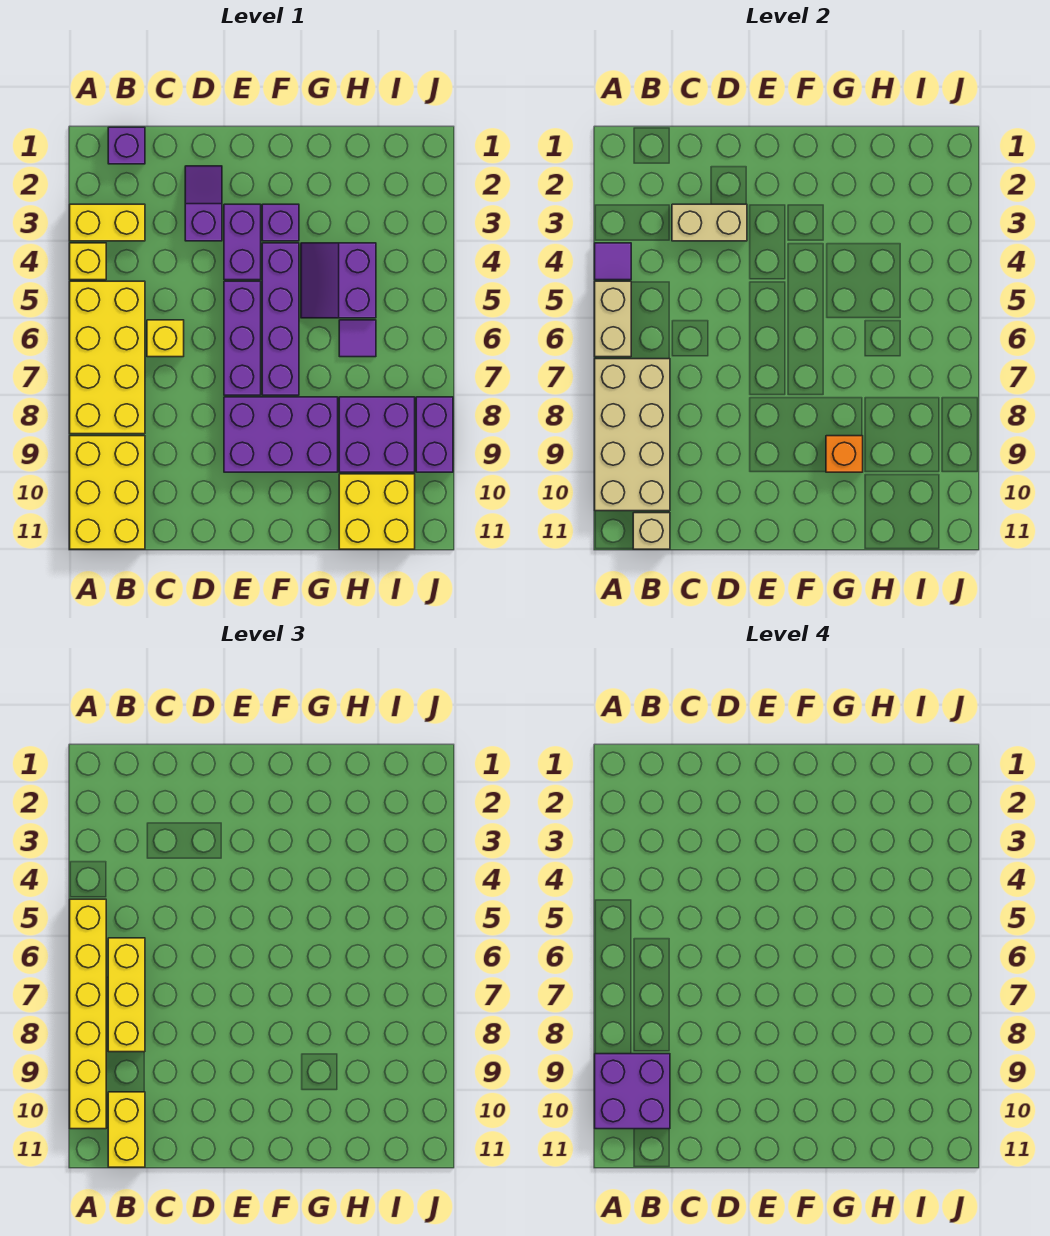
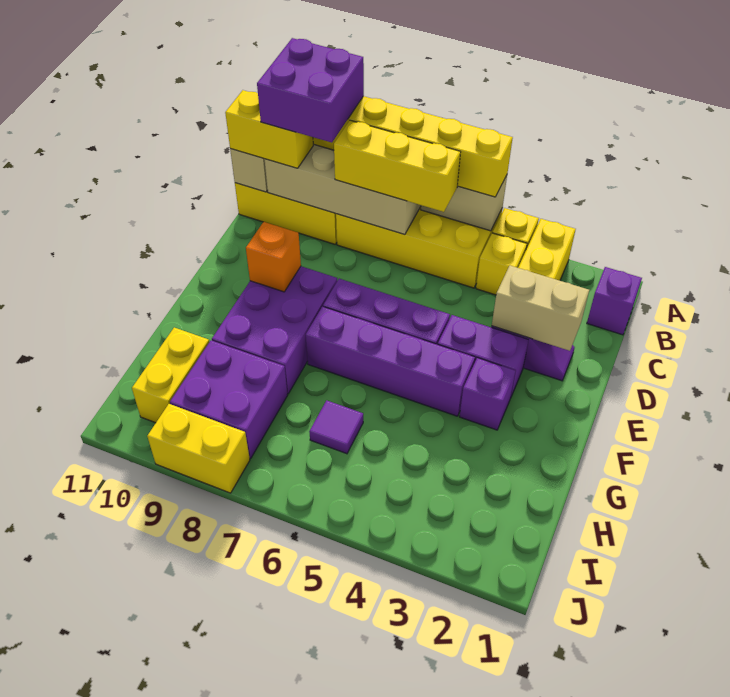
purple 1x1 tile [595,243,631,280] -> none
tan 1x2 brick [672,204,747,241] -> tan 1x2 brick turned to [492,266,589,351]
yellow 1x1 brick [147,320,184,357] -> yellow 1x1 brick moved to [476,233,527,295]
purple 2x2 slope [301,243,376,318] -> none
orange 1x1 brick [826,436,863,472] -> orange 1x1 brick moved to [246,222,301,292]
yellow 2x2 brick [339,474,415,549] -> yellow 1x2 brick [132,328,209,423]
purple 1x2 brick [416,397,453,472] -> yellow 1x2 brick [147,404,250,493]

